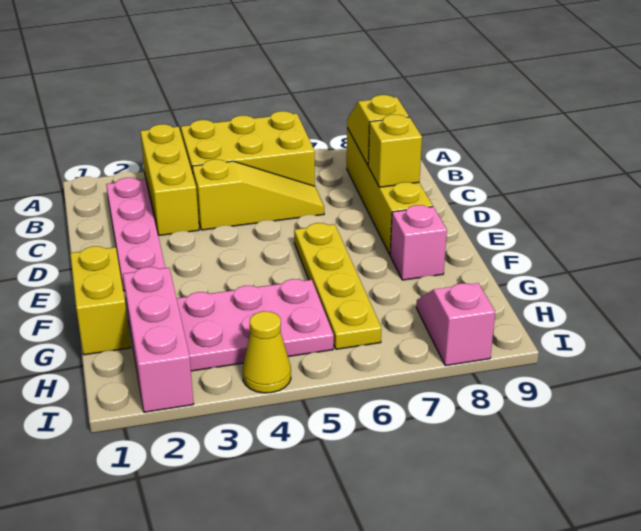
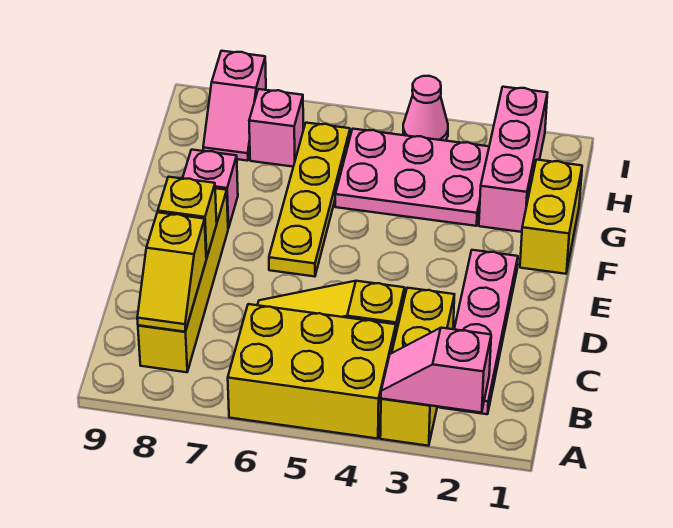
none -> pink 1x2 slope [381,328,491,413]
none -> pink 1x1 brick [249,89,303,167]
yellow 1x1 cone [243,311,291,393] -> pink 1x1 cone [403,76,448,141]

